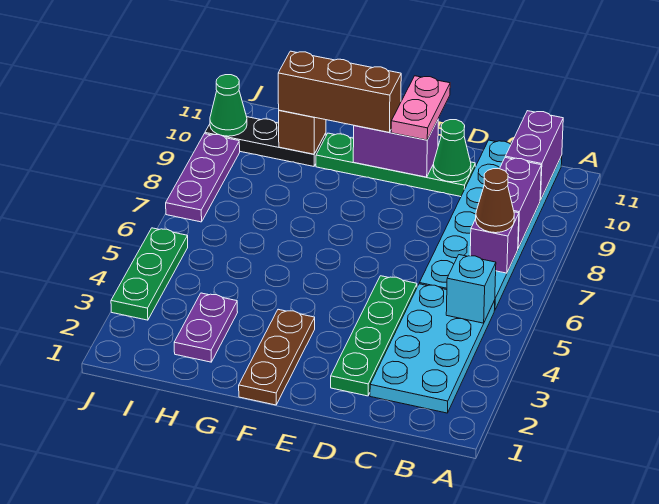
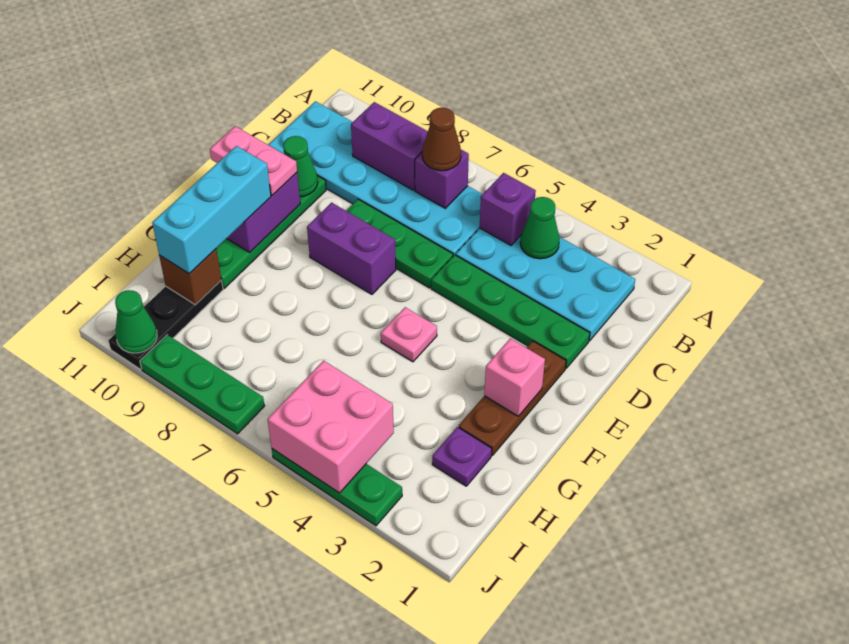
none -> green 1x1 cone [520,197,560,259]
cyan 1x1 brick [446,255,496,323] -> purple 1x1 brick [480,173,536,245]
purple 1x2 brick [505,111,563,200] -> purple 1x2 brick moved to [307,203,396,294]
none -> green 1x3 plate [346,199,453,288]
brown 1x3 plate [239,309,315,405] -> brown 1x3 plate turned to [459,341,566,455]
none -> pink 1x1 brick [484,338,545,416]
none -> pink 1x1 plate [381,307,437,362]
brown 1x3 brick [278,51,401,132] -> cyan 1x3 brick [152,146,271,274]
purple 1x2 plate [174,293,238,362] -> purple 1x1 plate [432,427,492,486]
none -> pink 2x2 brick [267,361,394,493]
purple 1x3 plate [166,134,240,222] -> green 1x3 plate [140,335,264,434]

